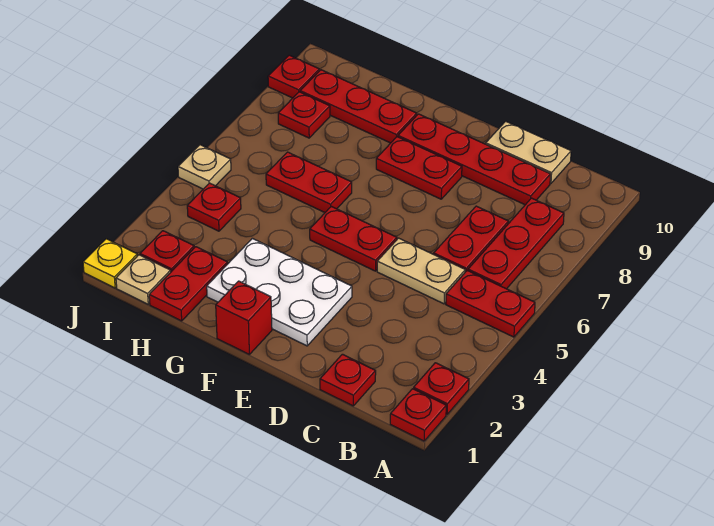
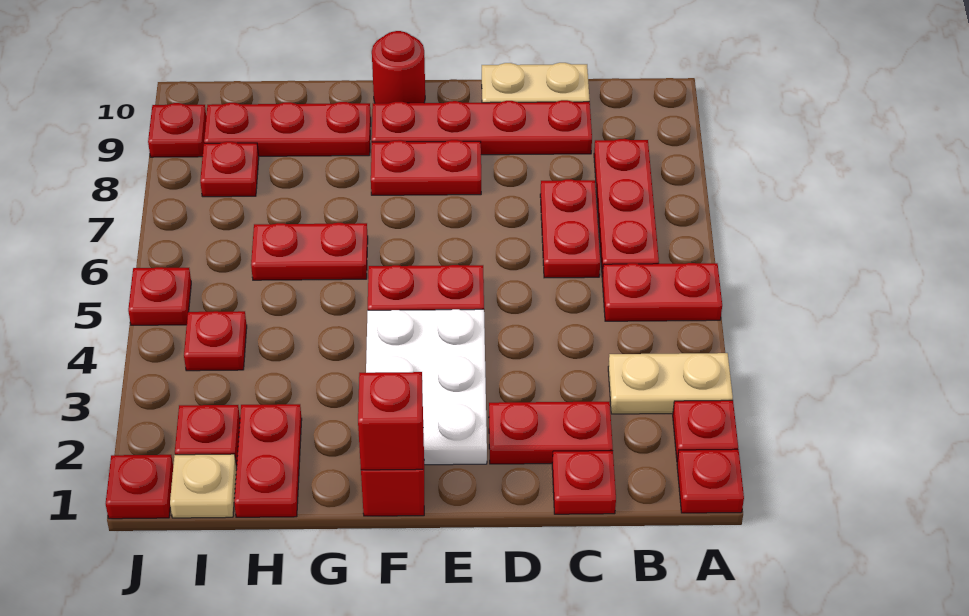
none -> red 1x2 plate [489,402,613,464]
tan 1x2 plate [377,238,465,304] -> tan 1x2 plate moved to [608,353,733,414]
white 2x3 plate [207,238,352,346] -> white 2x3 plate turned to [366,309,487,465]
none -> red 1x1 brick [358,372,423,470]
none -> red 1x1 round brick [372,31,425,103]
yellow 1x1 plate [83,239,137,288] -> red 1x1 plate [106,455,173,519]
tan 1x1 plate [178,145,231,189] -> red 1x1 plate [128,267,191,325]

